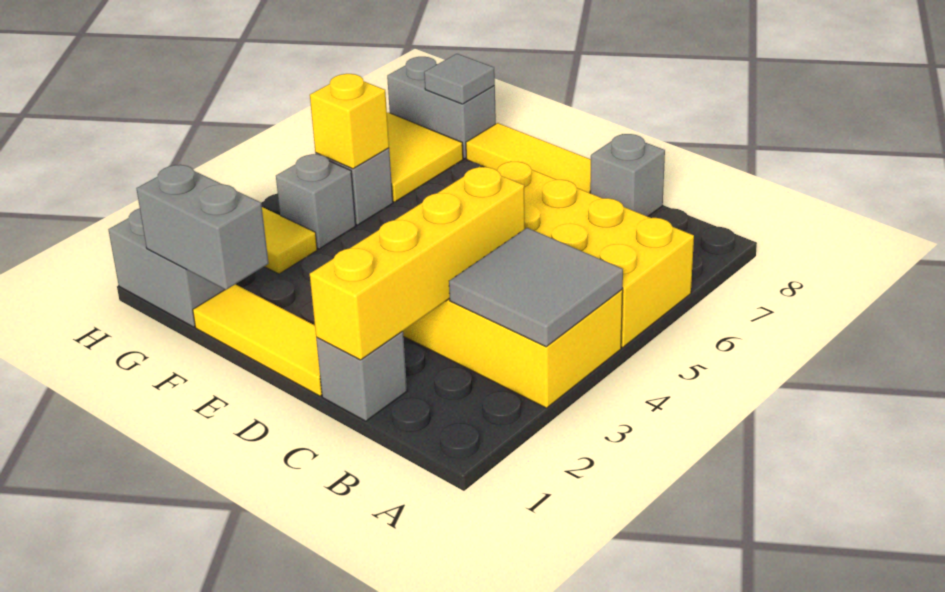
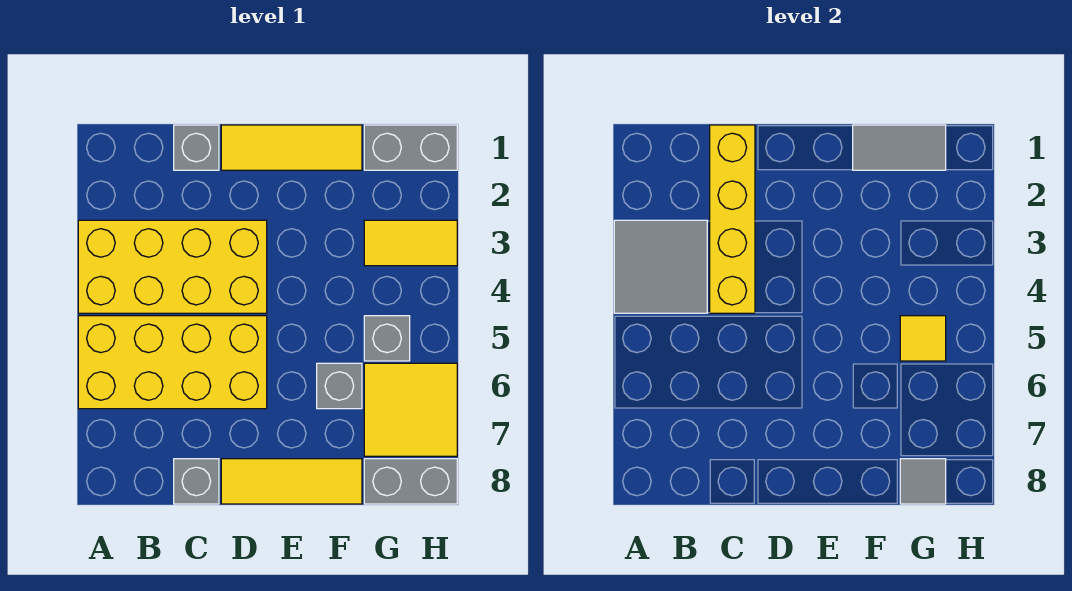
grey 1x2 brick [136,164,269,290] -> grey 1x2 tile [853,125,946,170]
grey 1x1 brick [276,154,356,249] -> grey 1x1 brick moved to [317,363,362,409]
yellow 1x1 brick [310,74,389,169] -> yellow 1x1 tile [900,316,946,361]

